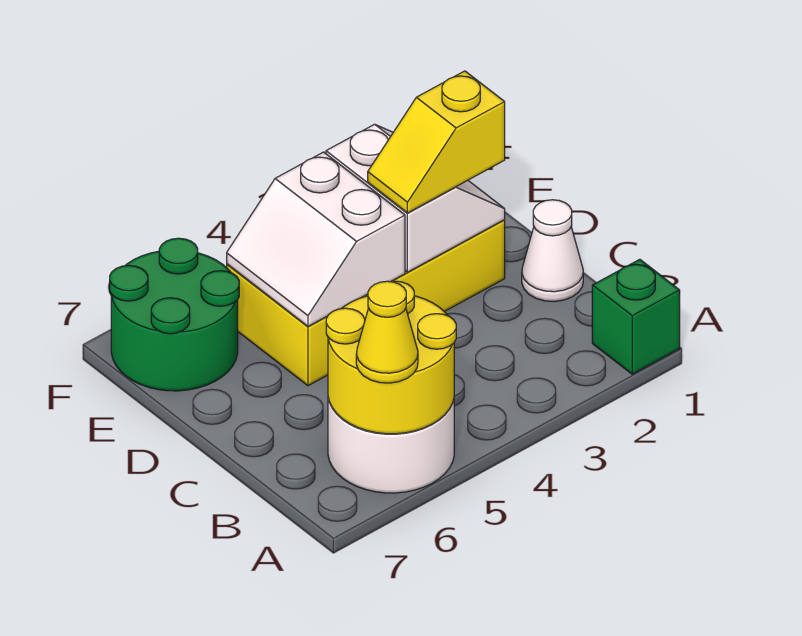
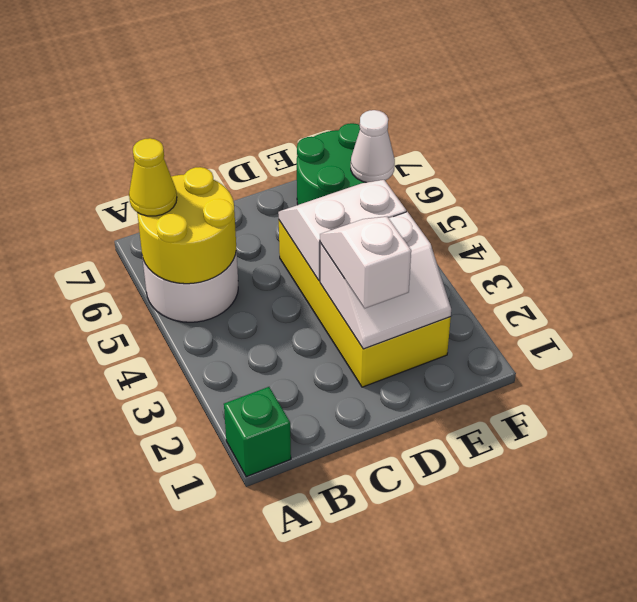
white 1x1 cone [522,200,583,302] -> white 1x1 cone moved to [351,110,395,182]
yellow 1x2 slope [368,71,505,213] -> white 1x2 slope [320,217,411,308]

